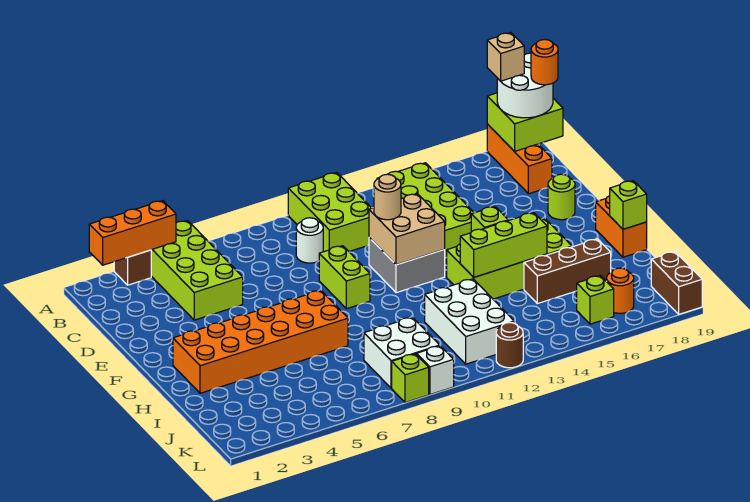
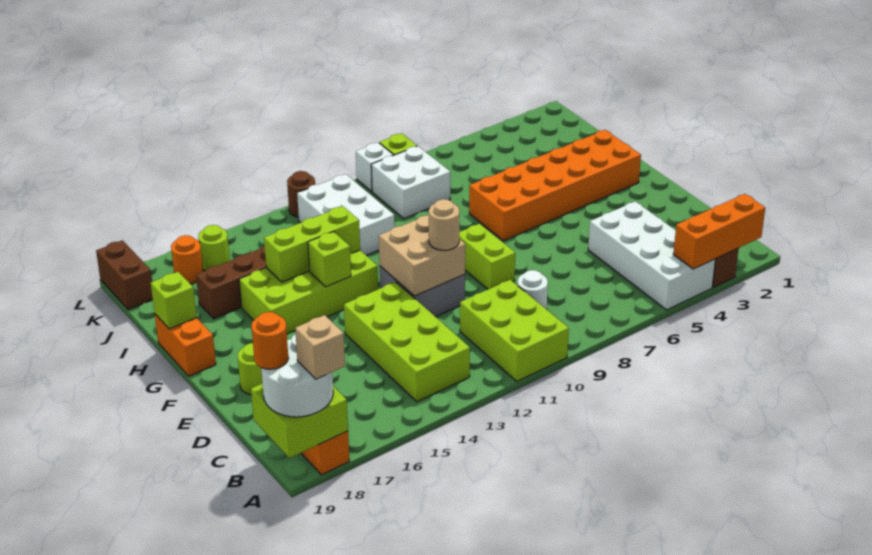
lime 2x4 brick [151,221,243,320] -> white 2x4 brick [588,201,716,310]
lime 1x1 brick [577,275,614,324] -> lime 1x1 round brick [198,225,230,271]

